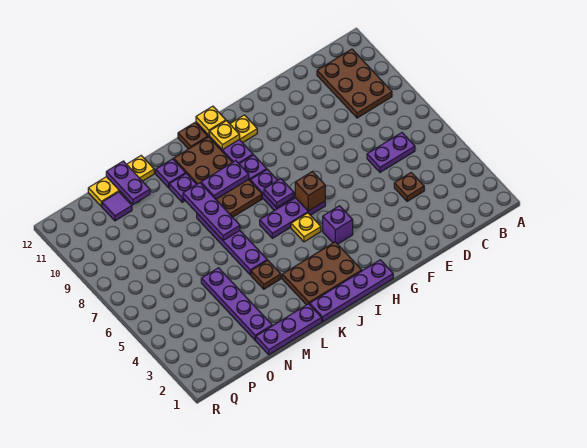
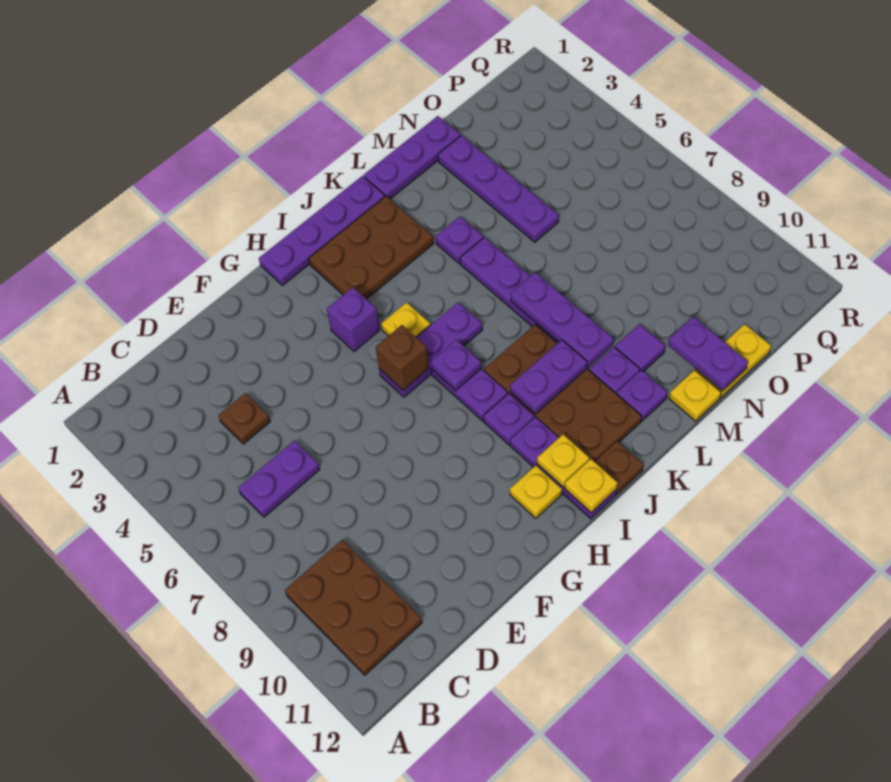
brown 1x1 plate [251,260,281,289] -> purple 1x1 plate [435,216,483,264]
purple 1x1 tile [102,192,132,221] -> purple 1x1 tile moved to [615,324,665,372]

